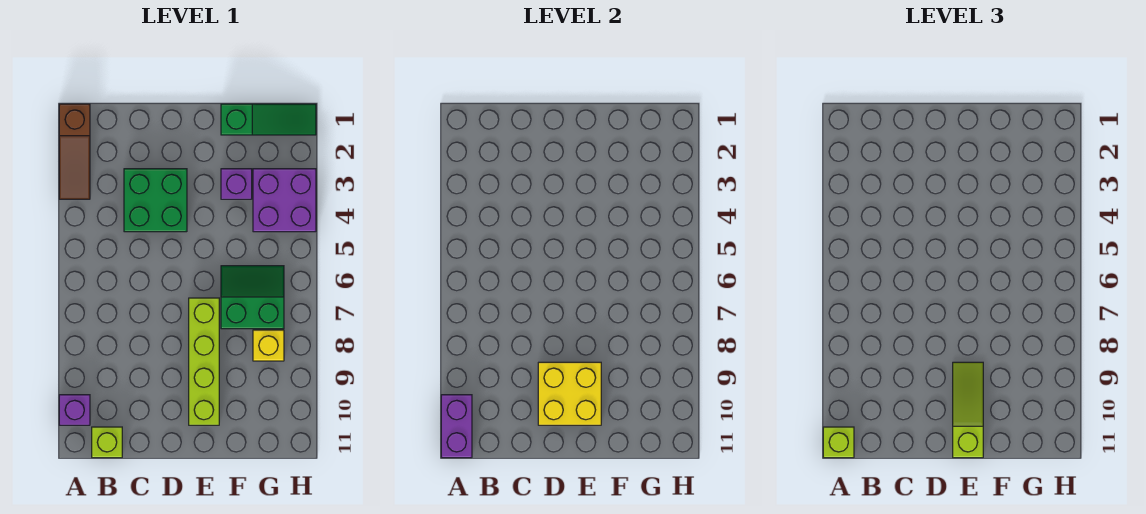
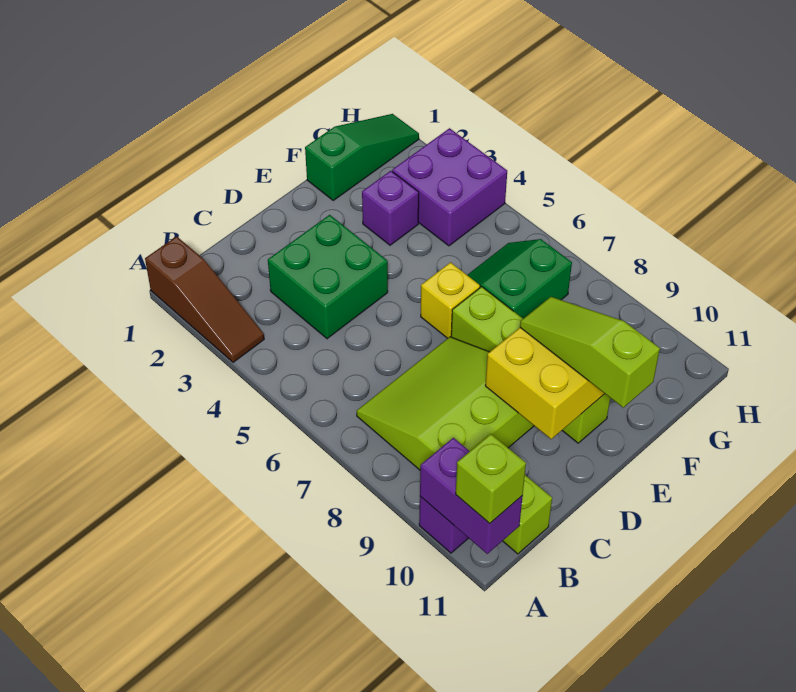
none -> lime 3x3 slope [357,337,534,470]
yellow 1x1 brick [253,330,284,361] -> yellow 1x1 brick moved to [421,262,480,338]

